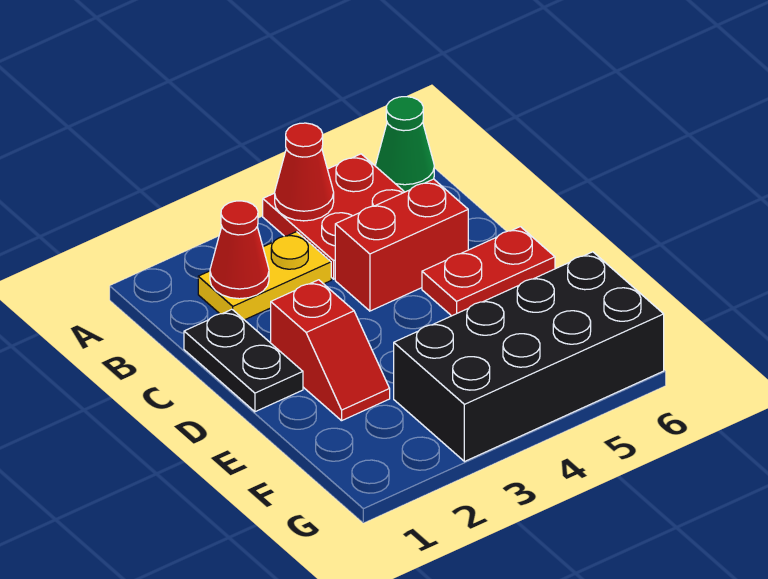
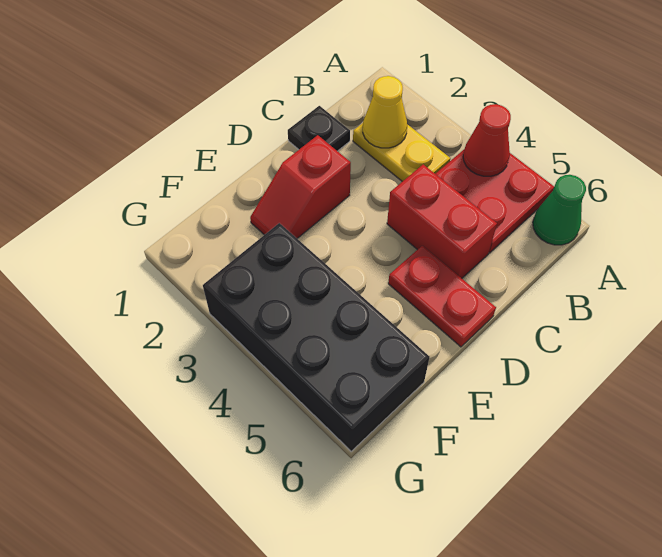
red 1x1 cone [210,201,269,299] -> yellow 1x1 cone [363,76,407,148]
black 1x2 plate [184,309,303,412] -> black 1x1 plate [288,106,350,151]

